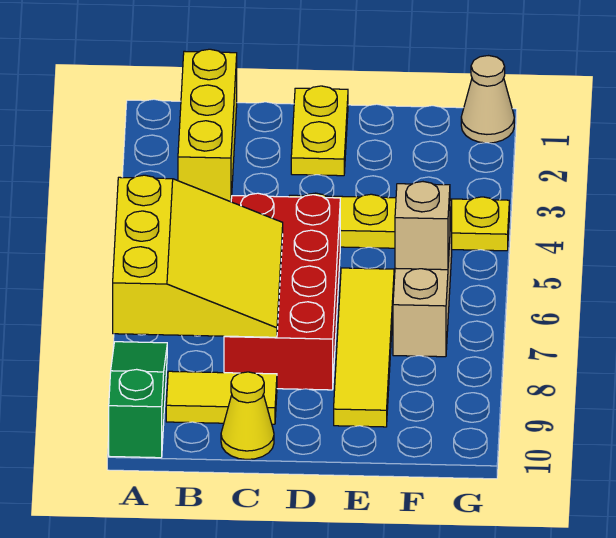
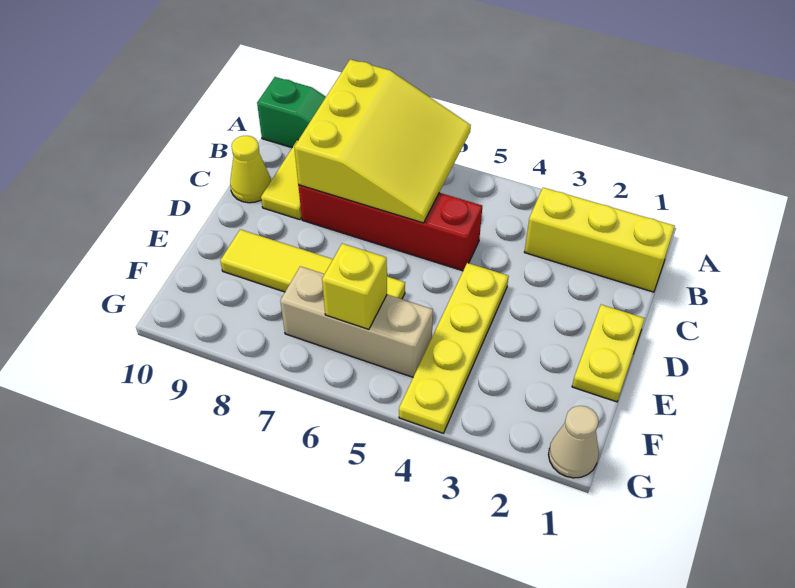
yellow 3x3 slope [113,175,283,337] -> yellow 3x3 slope turned to [294,59,471,223]
red 2x4 brick [224,193,340,390] -> red 1x4 brick [298,185,482,271]
yellow 1x2 plate [291,86,348,176] -> yellow 1x2 plate turned to [572,305,645,402]
tan 1x1 brick [395,182,450,270] -> yellow 1x1 brick [322,243,387,330]

